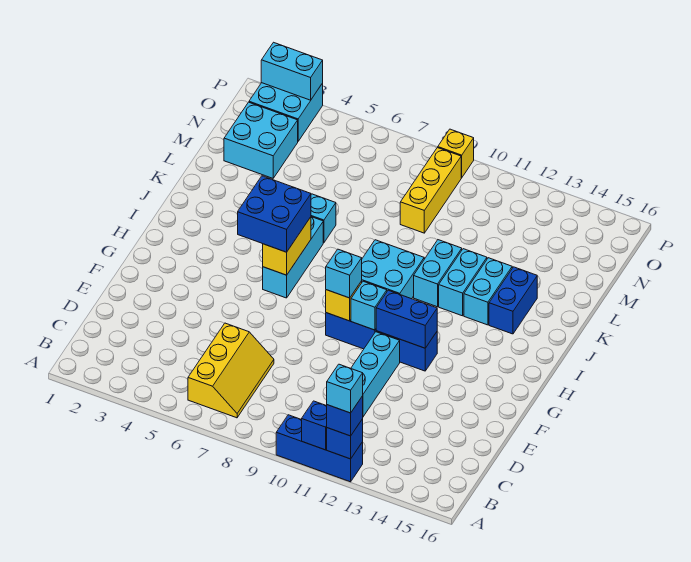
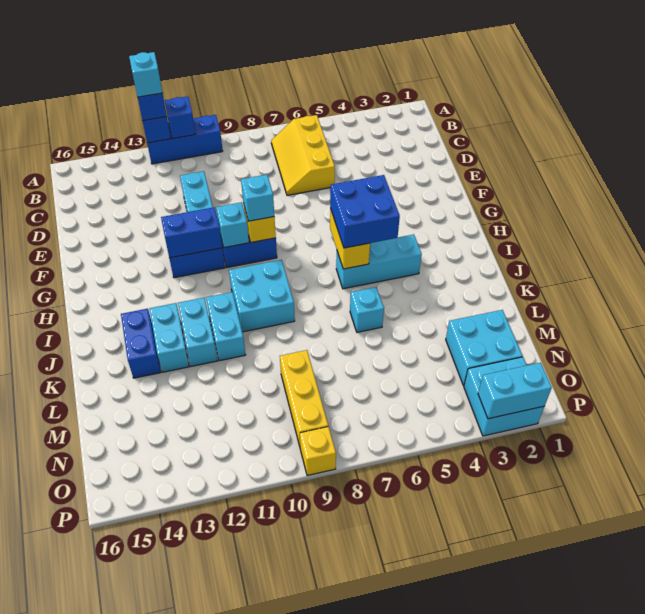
cyan 1x3 brick [263,217,323,298] -> cyan 1x3 brick turned to [336,234,422,289]

